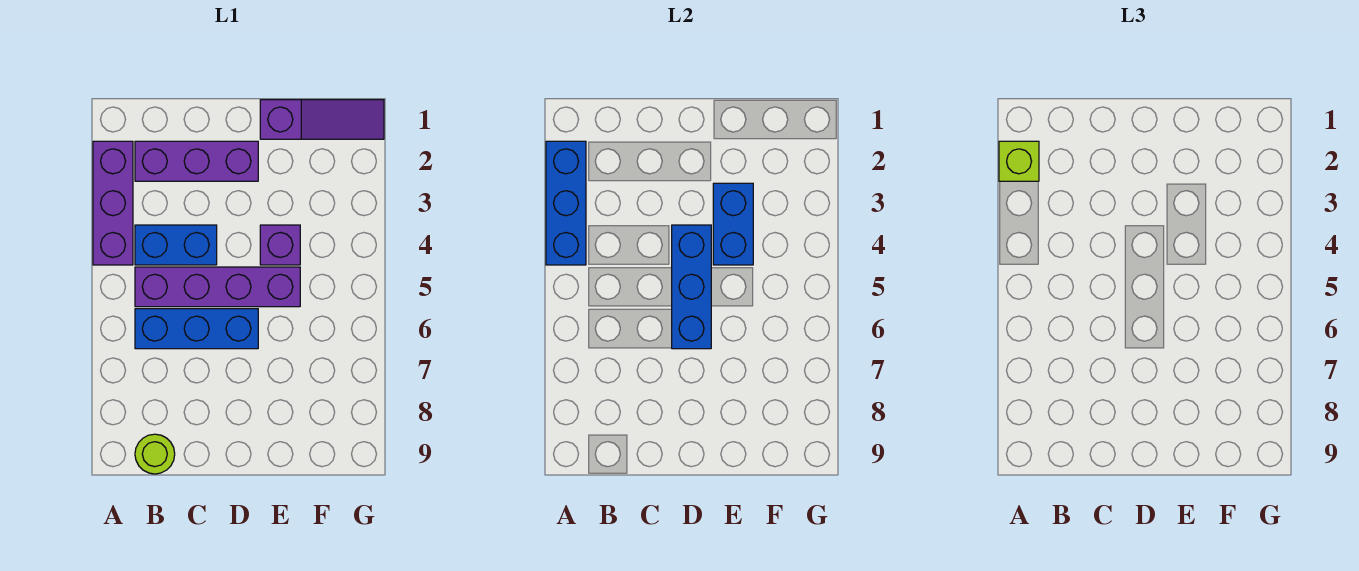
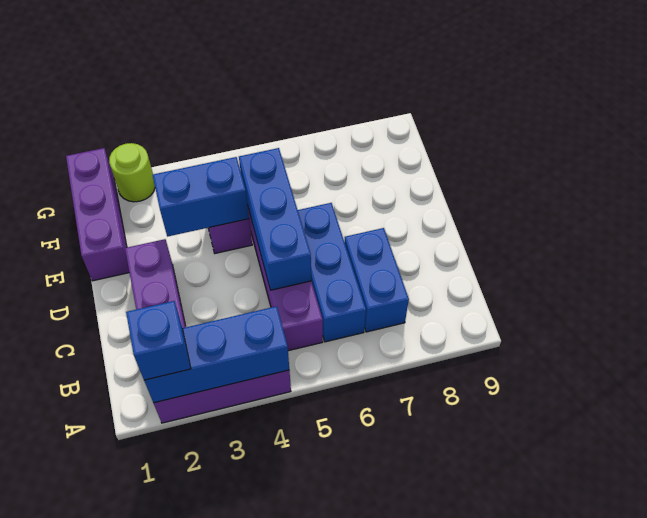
lime 1x1 brick [999,141,1039,181] -> blue 1x1 brick [126,301,191,380]
blue 1x2 brick [135,225,217,265] -> blue 1x2 brick moved to [345,228,409,332]
lime 1x1 round brick [135,434,175,474] -> lime 1x1 round brick moved to [109,143,155,202]
blue 1x3 brick [672,225,711,349] -> blue 1x3 brick turned to [239,148,311,290]
purple 1x3 slope [260,100,384,139] -> purple 1x3 brick [66,148,129,281]

